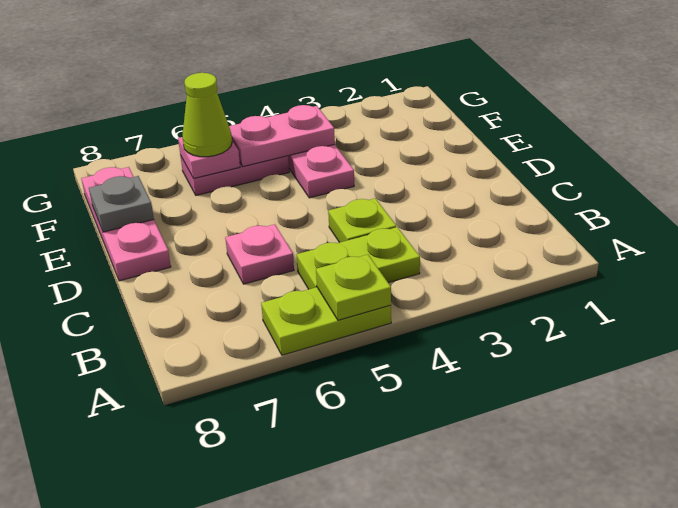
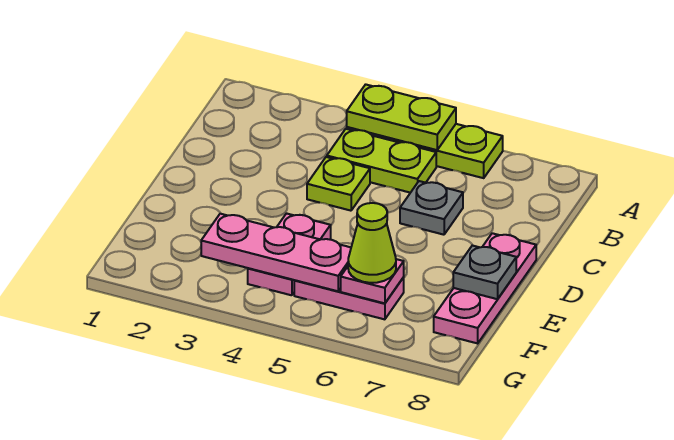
lime 1x1 plate [316,255,391,320] -> lime 1x2 plate [347,84,456,150]
pink 1x1 plate [225,224,294,284] -> grey 1x1 plate [400,181,463,235]
pink 1x2 plate [229,105,335,167] -> pink 1x3 plate [201,214,351,291]

